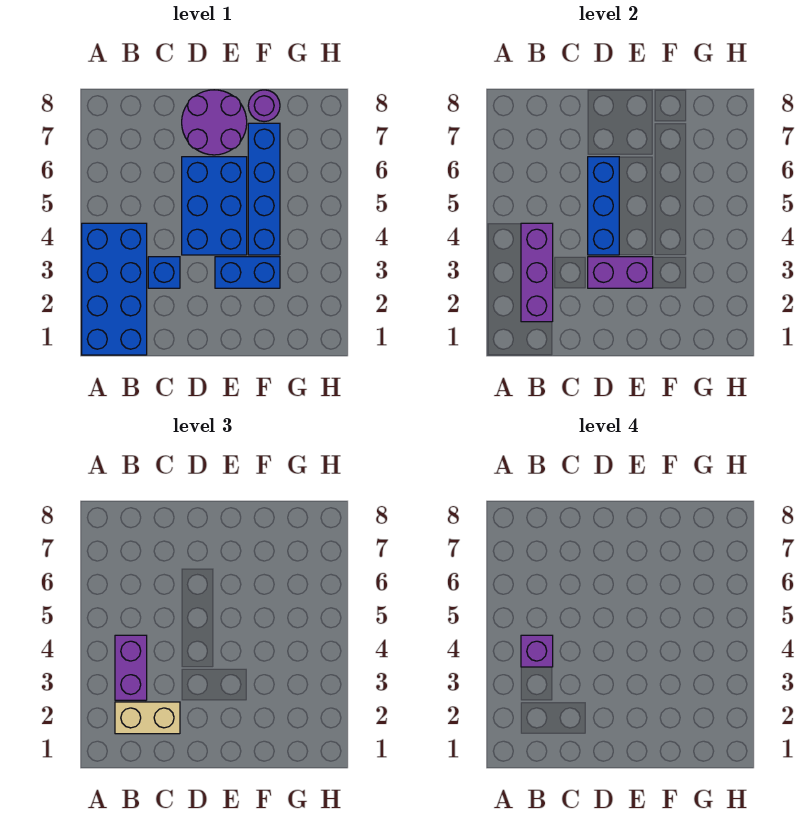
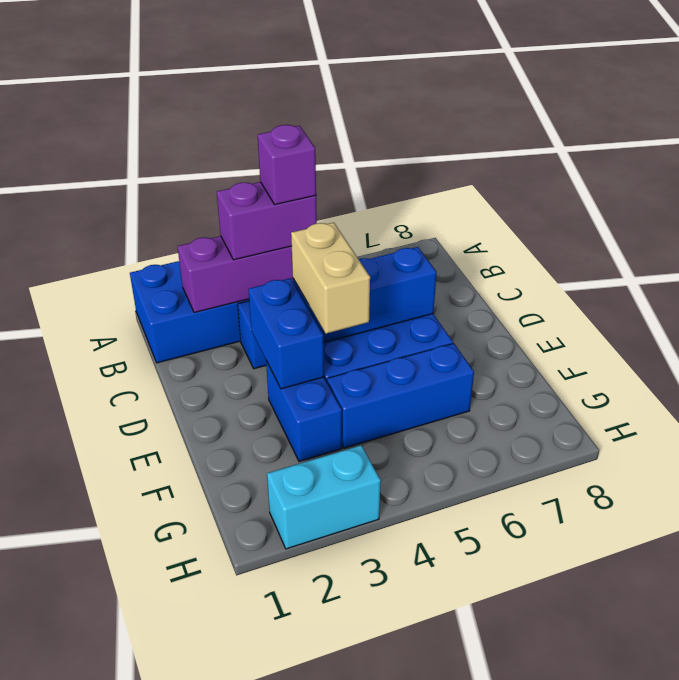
tan 1x2 brick [115,702,180,734] -> tan 1x2 brick moved to [291,223,370,334]
purple 1x2 brick [588,257,653,288] -> blue 1x2 brick [248,278,324,389]
purple 2x2 round brick [182,90,247,155] -> none
blue 1x4 brick [248,123,280,255] -> blue 1x3 brick [327,344,474,448]
purple 1x1 round brick [248,90,280,122] -> none
none -> cyan 1x2 brick [267,446,381,549]

